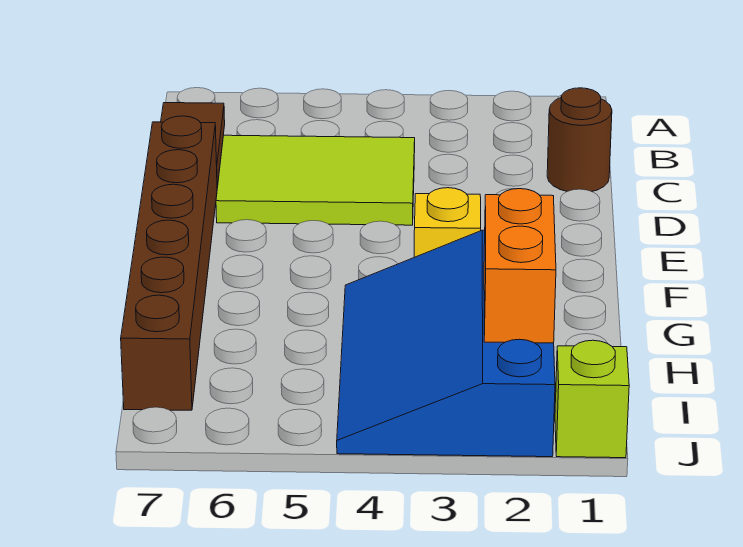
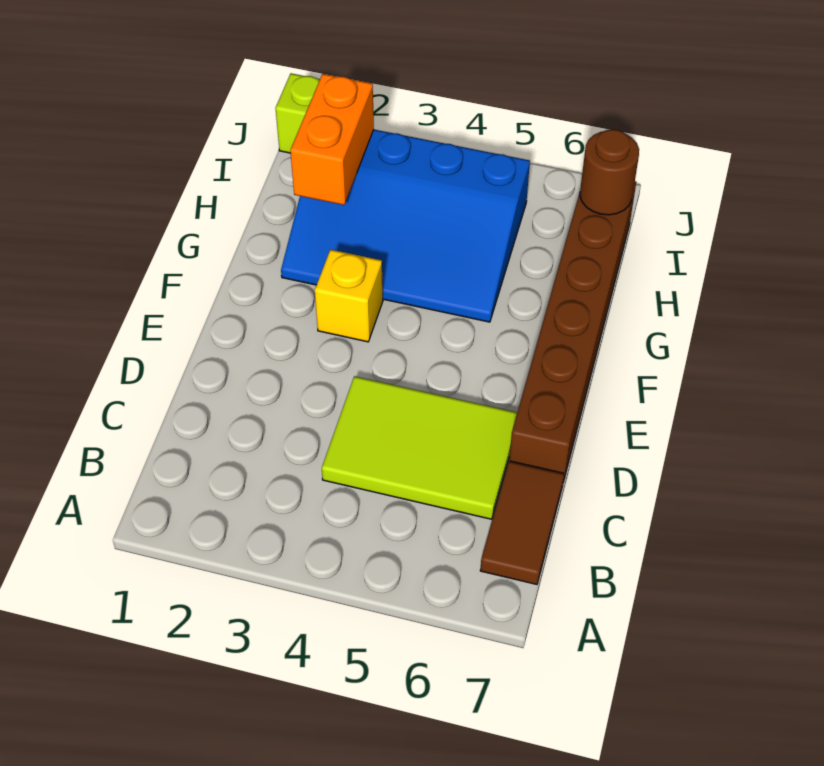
brown 1x1 round brick [547,88,612,192] -> brown 1x1 round brick moved to [580,129,639,215]
blue 3x4 slope [337,230,555,457] -> blue 3x4 slope turned to [281,130,530,322]

